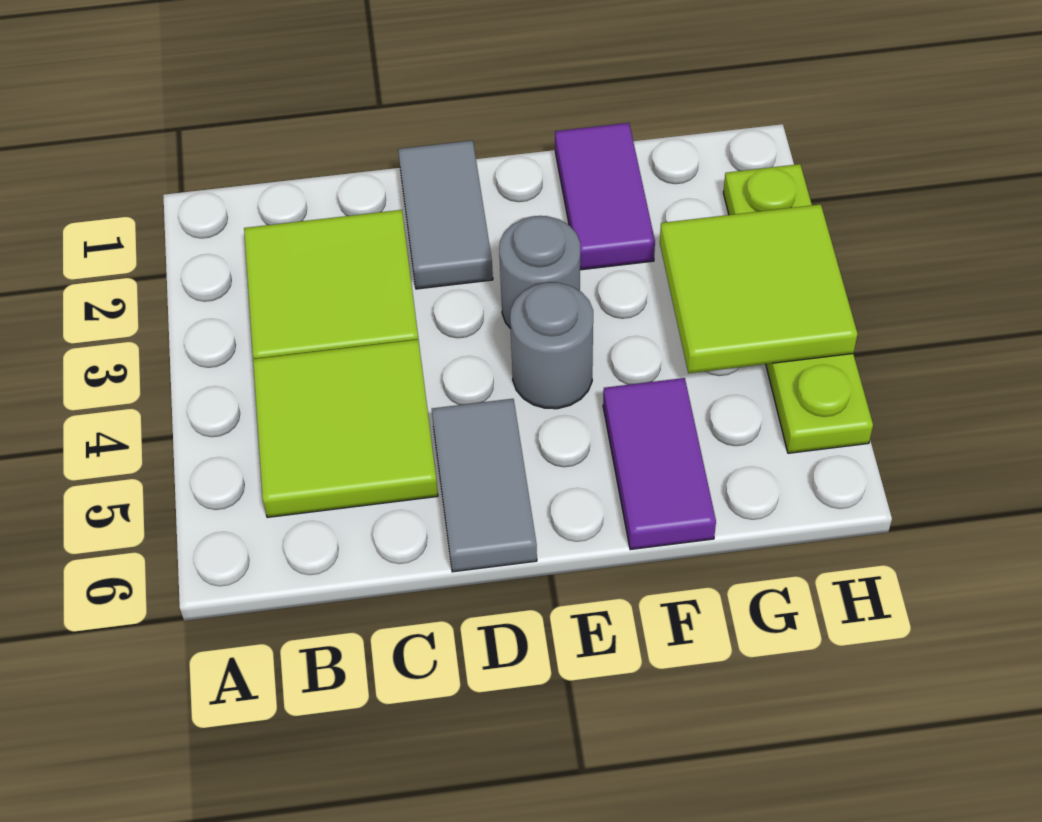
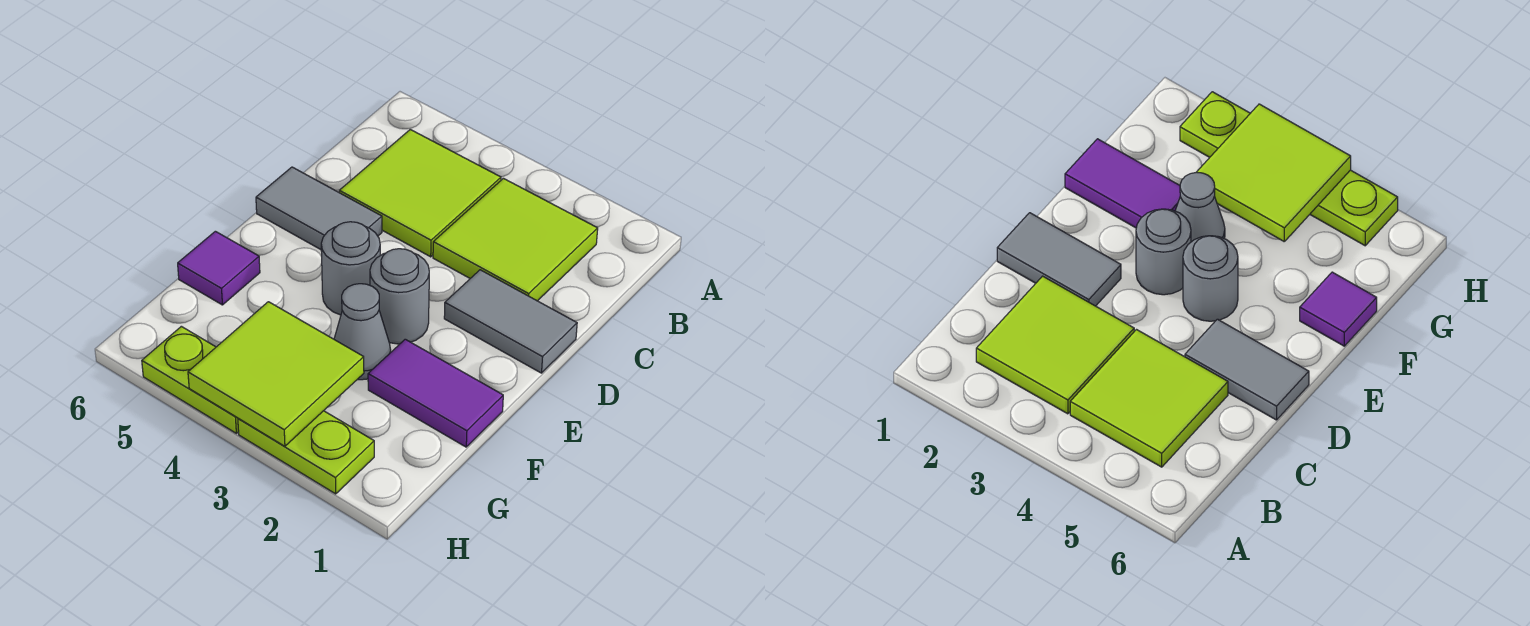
none -> grey 1x1 cone [334,284,391,380]
purple 1x2 tile [603,378,716,550] -> purple 1x1 tile [178,231,260,305]

